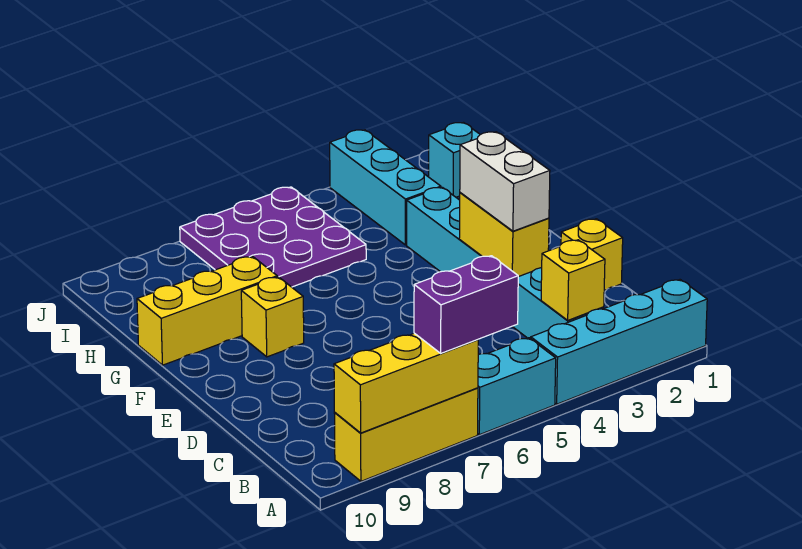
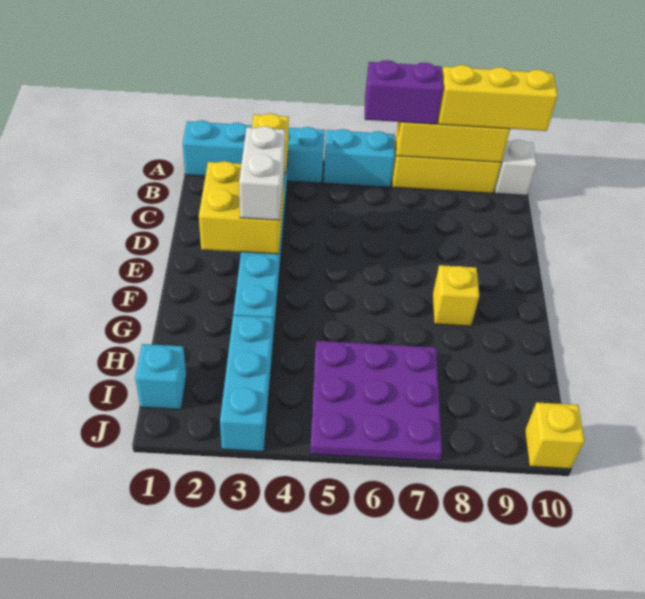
none -> white 1x1 brick [494,140,537,196]
yellow 1x1 brick [561,219,623,290] -> yellow 1x1 brick moved to [525,402,585,469]
yellow 1x2 brick [459,193,549,277] -> yellow 2x2 brick [199,161,284,254]
yellow 1x3 brick [137,256,277,365] -> yellow 1x3 brick moved to [438,65,558,131]

